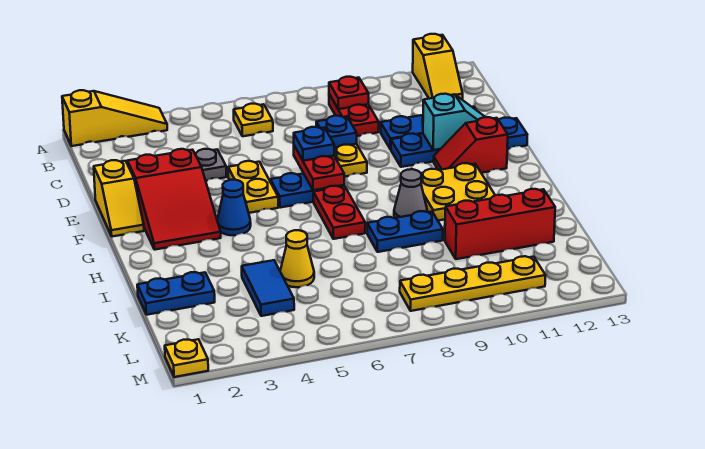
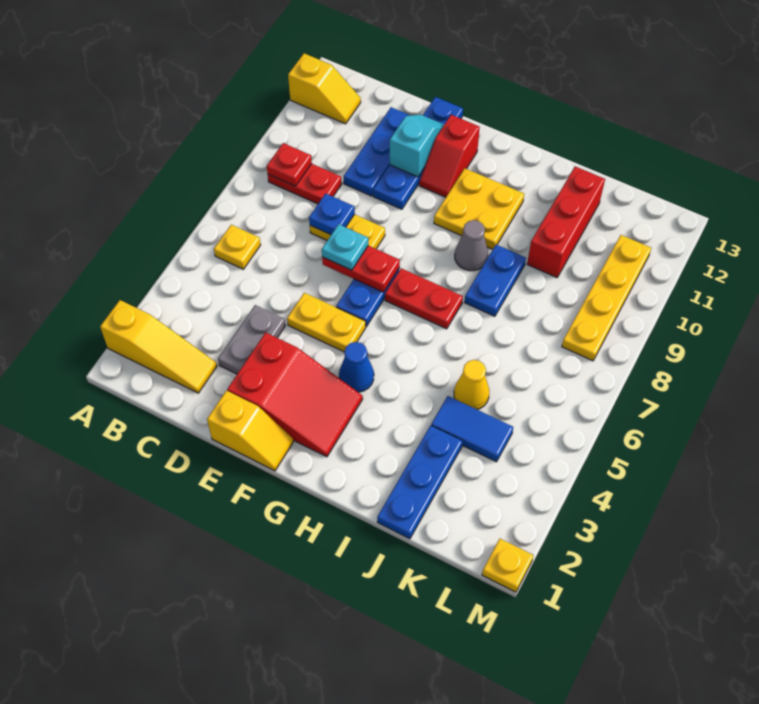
yellow 1x3 slope [62,90,167,146] -> yellow 1x3 slope turned to [100,300,217,393]
blue 1x1 plate [294,127,334,161] -> cyan 1x1 plate [322,224,368,270]
blue 1x2 plate [137,272,215,315] -> blue 1x3 plate [377,425,463,539]

